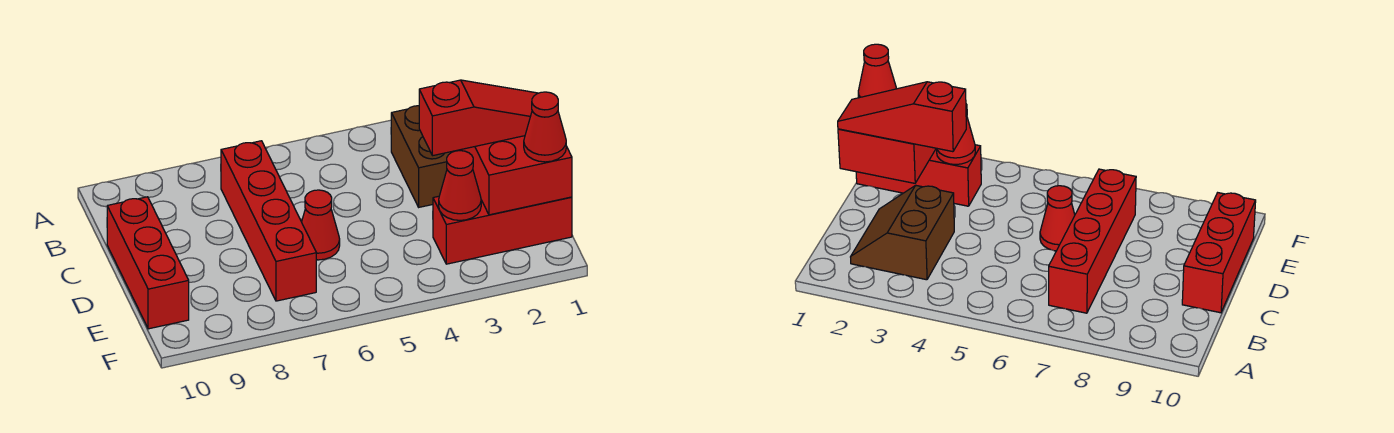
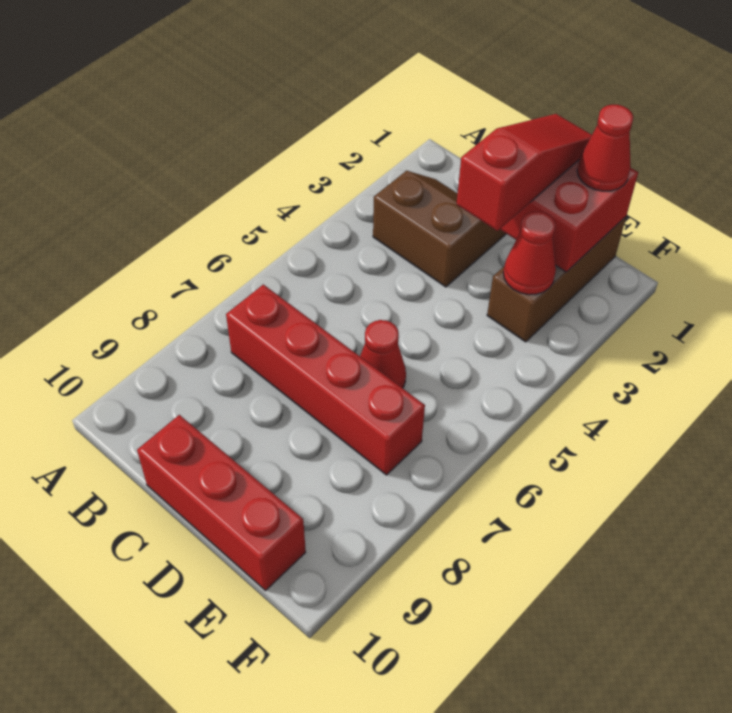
red 1x3 brick [433,196,572,264] -> brown 1x3 brick [487,217,626,342]

